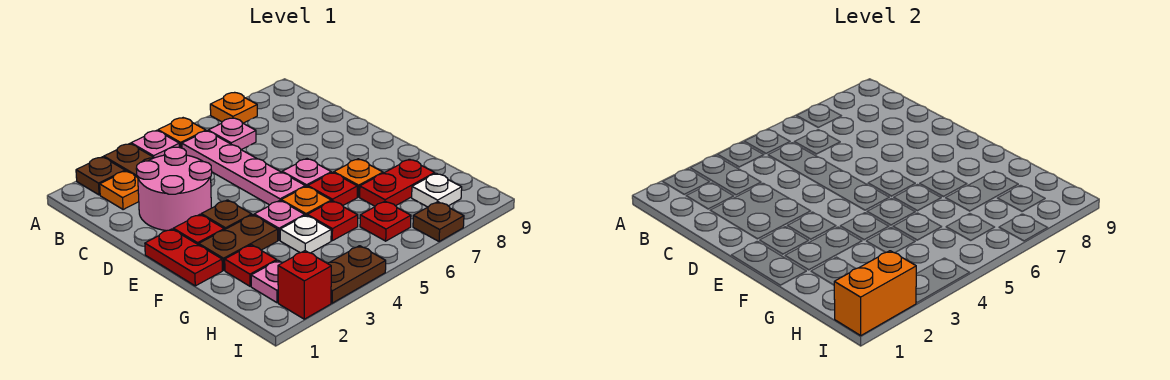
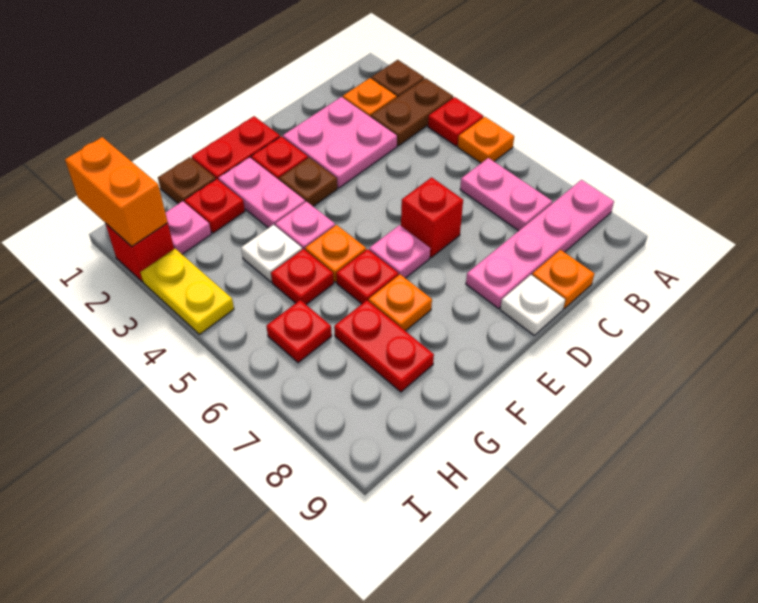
pink 1x1 plate [131,130,179,158] -> red 1x1 plate [428,97,483,146]
orange 1x1 plate [210,93,257,123] -> orange 1x1 plate moved to [532,250,595,309]
pink 1x4 plate [182,131,305,205] -> pink 1x4 plate moved to [466,180,614,309]
pink 1x1 plate [208,118,256,150] -> pink 1x2 plate [460,158,552,231]
pink 2x2 round brick [136,147,212,231] -> pink 2x2 plate [283,97,397,188]
none -> red 1x1 brick [401,177,463,258]
brown 1x2 plate [199,215,278,270] -> pink 1x2 plate [219,157,305,228]
white 1x1 plate [412,173,462,207] -> white 1x1 plate moved to [500,275,565,335]
brown 1x2 plate [327,246,386,303] -> yellow 1x2 plate [140,249,234,335]
brown 1x1 plate [413,202,464,242] -> brown 1x1 plate moved to [158,157,216,204]

